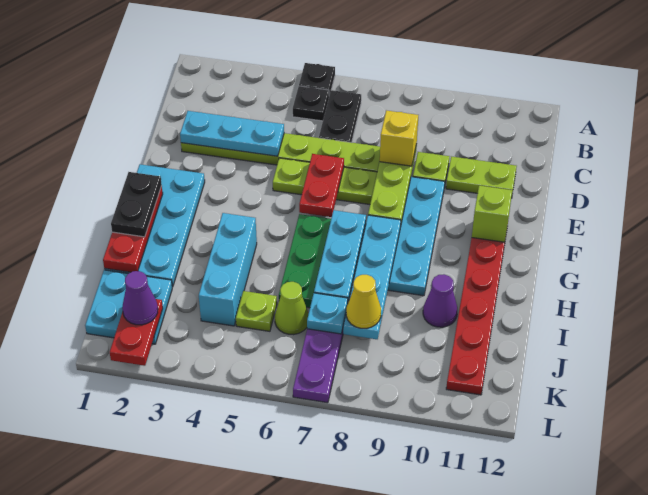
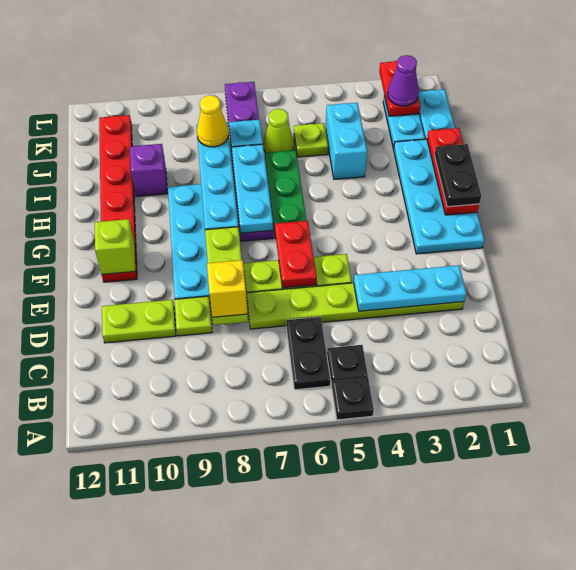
cyan 1x3 brick [199,213,257,326] -> cyan 1x2 brick [326,103,367,179]
purple 1x1 cone [423,274,457,327] -> purple 1x1 brick [130,144,167,197]

